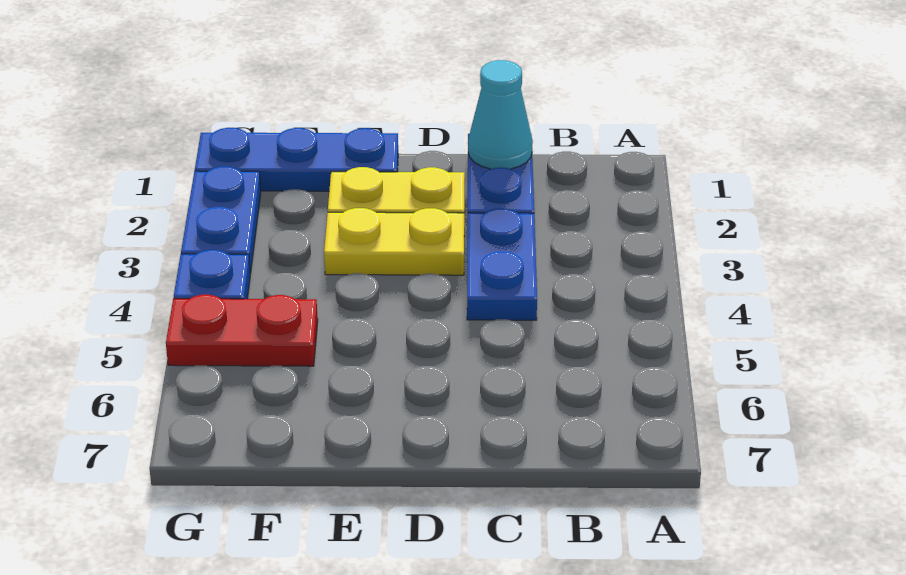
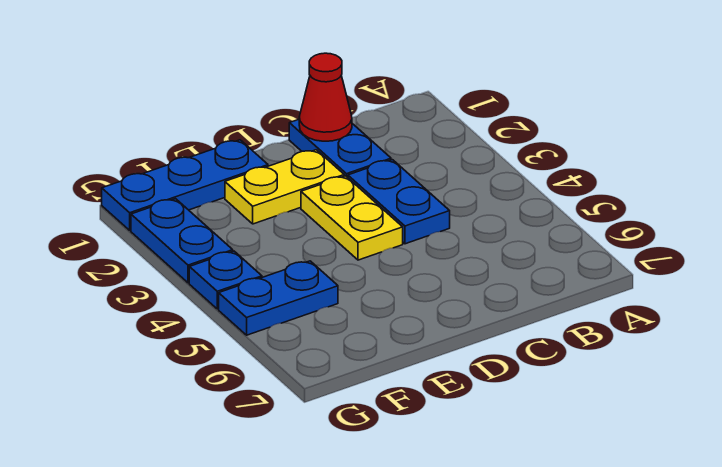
cyan 1x1 cone [468,60,533,169] -> red 1x1 cone [299,53,352,141]
yellow 1x2 plate [324,208,464,275] -> yellow 1x2 plate turned to [301,176,403,260]
red 1x2 plate [166,295,318,366] -> blue 1x2 plate [219,261,338,335]

